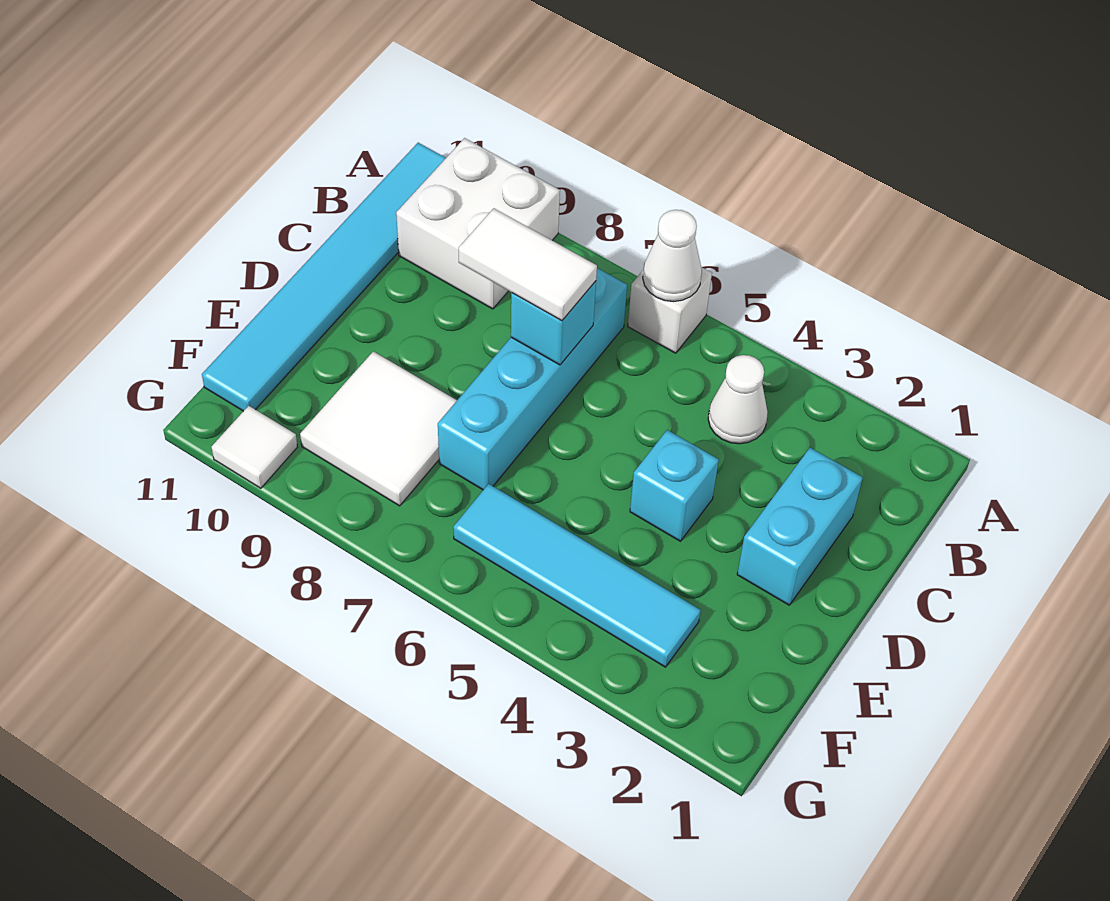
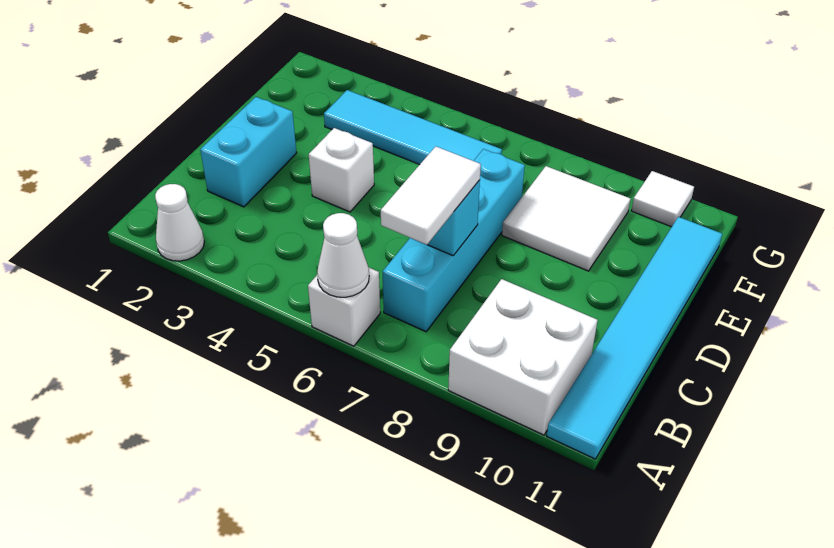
white 1x1 cone [708,355,768,444] -> white 1x1 cone moved to [155,184,204,261]
white 1x2 tile [459,208,597,321] -> white 1x2 tile turned to [381,147,481,245]
cyan 1x1 brick [630,430,719,541] -> white 1x1 brick [309,128,374,212]

